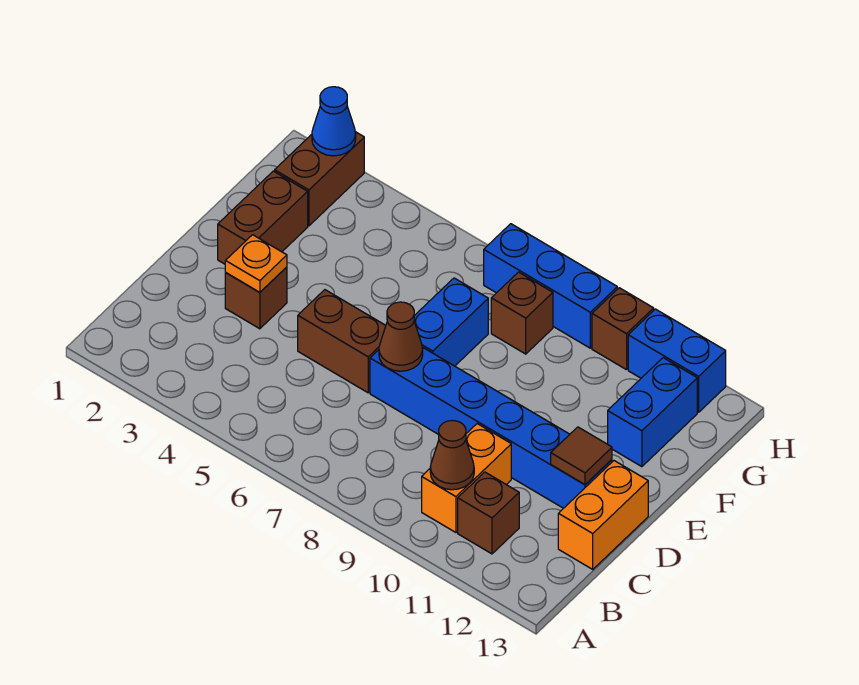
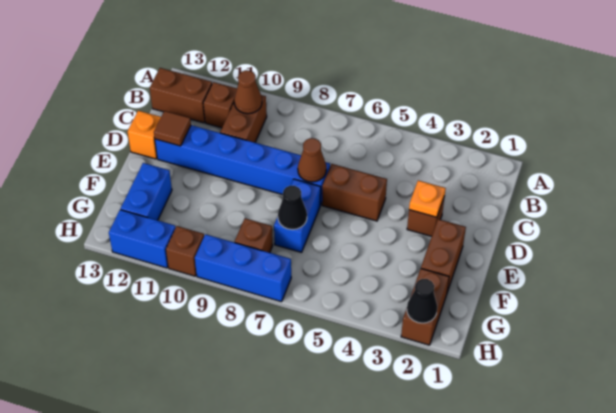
orange 1x2 brick [422,424,511,532] -> brown 1x2 brick [220,95,267,142]
none -> brown 1x2 brick [150,68,212,123]
orange 1x2 brick [558,461,648,569] -> orange 1x1 brick [128,111,161,159]
none -> black 1x1 cone [278,186,307,230]
blue 1x1 cone [312,87,356,156] -> black 1x1 cone [407,279,437,323]

